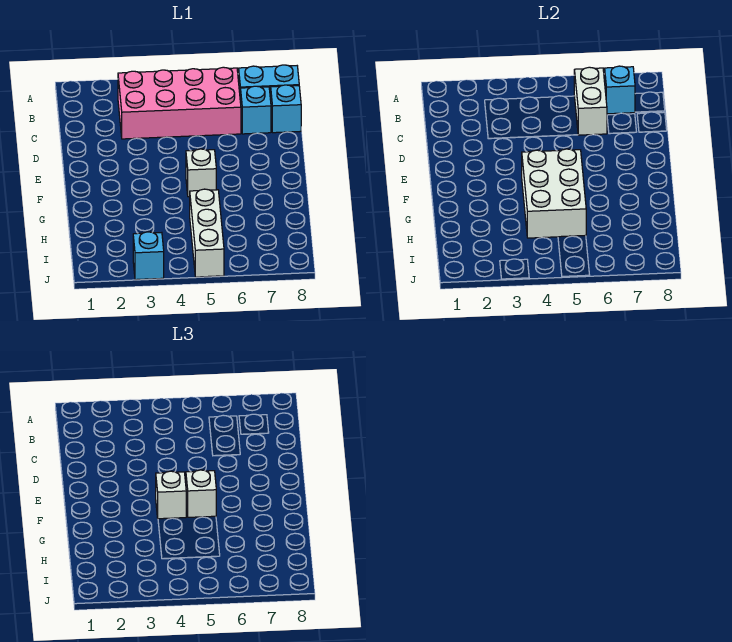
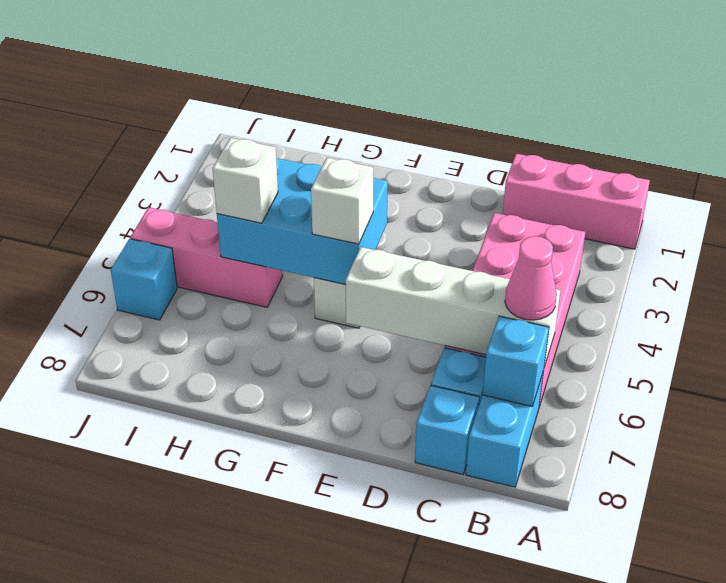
none -> pink 1x3 brick [503,154,650,249]
white 1x2 brick [574,67,607,135] -> white 1x4 brick [346,247,560,367]
none -> pink 1x1 cone [505,236,557,320]
white 2x3 brick [522,149,586,238] -> cyan 2x3 brick [217,158,388,285]
white 1x1 brick [156,471,186,519] -> white 1x1 brick moved to [212,138,278,223]
white 1x3 brick [190,189,224,277] -> pink 1x3 brick [130,207,283,307]
cyan 1x1 brick [133,232,164,280] -> cyan 1x1 brick moved to [111,239,177,320]

